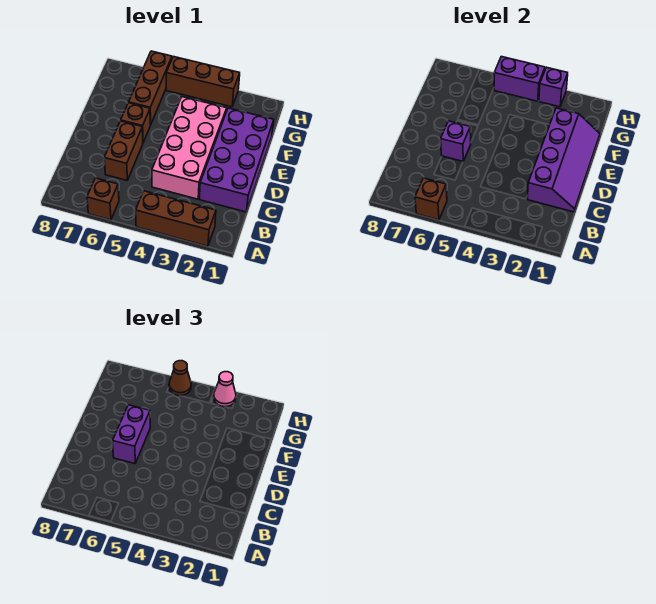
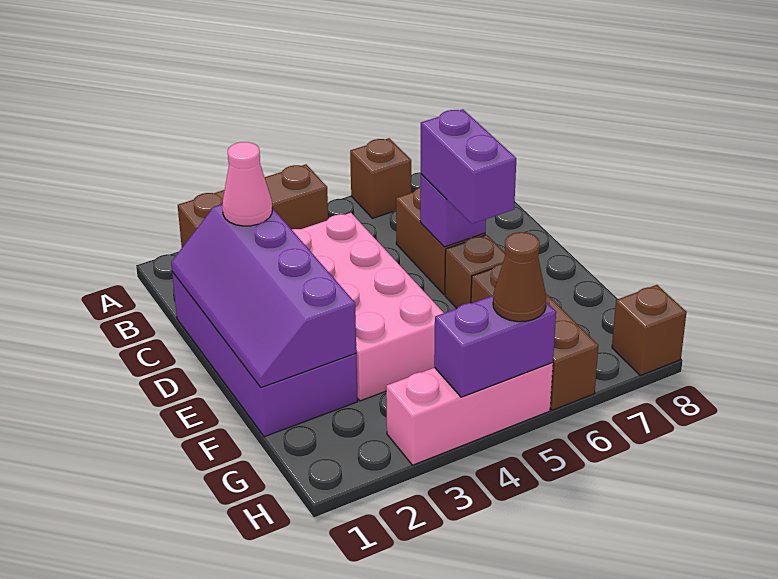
brown 1x1 brick [415,178,447,220] -> brown 1x1 brick moved to [612,285,687,375]
brown 1x3 brick [166,57,240,107] -> pink 1x3 brick [386,363,553,465]
purple 1x1 brick [539,67,568,107] -> none
pink 1x1 cone [214,372,236,407] -> pink 1x1 cone moved to [222,142,272,226]

